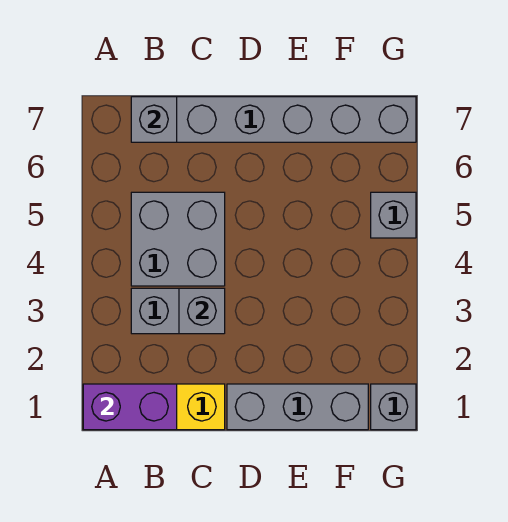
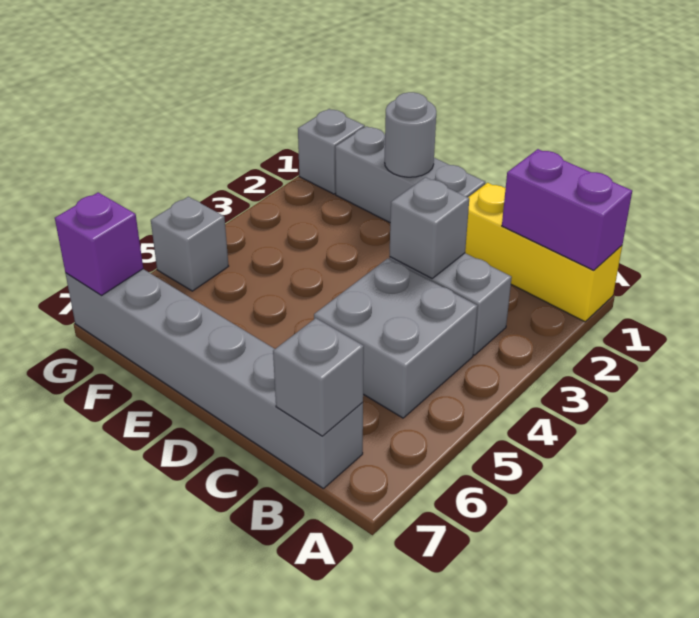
none -> grey 1x1 round brick [385,92,436,177]
none -> purple 1x1 brick [55,192,143,296]

